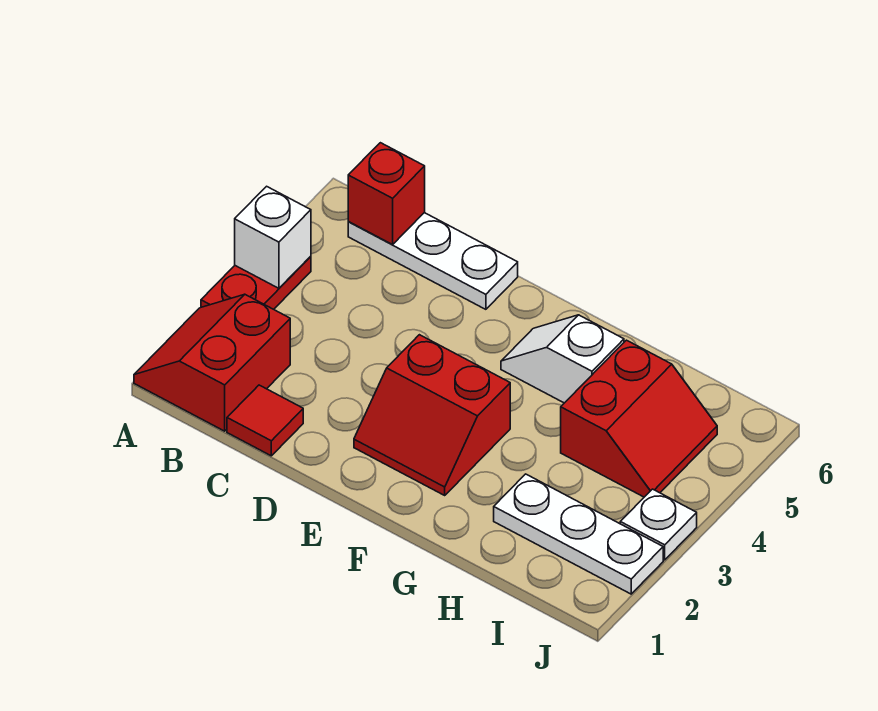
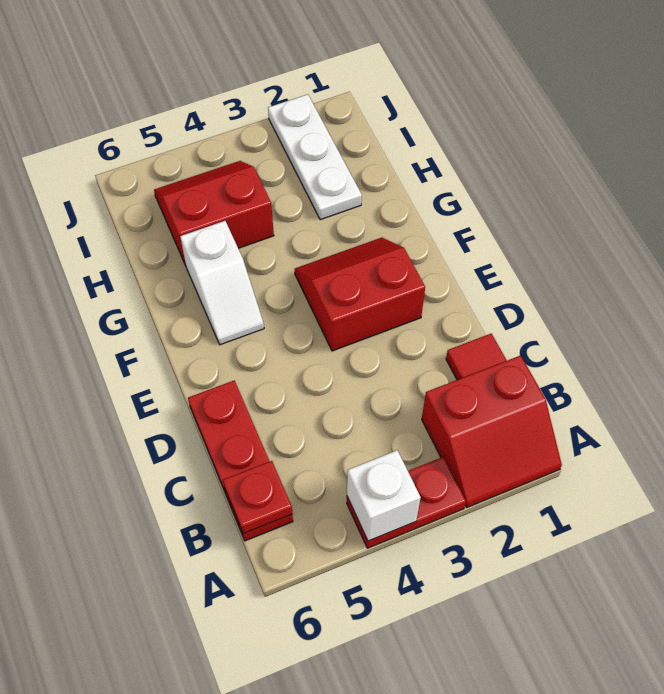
white 1x3 plate [348,213,518,309] -> red 1x3 plate [188,380,293,541]
red 1x1 brick [348,143,425,245] -> red 1x1 plate [223,461,292,534]
red 2x2 slope [354,335,510,495] -> red 2x2 slope turned to [295,238,425,351]
white 1x1 plate [620,489,697,560] -> none

